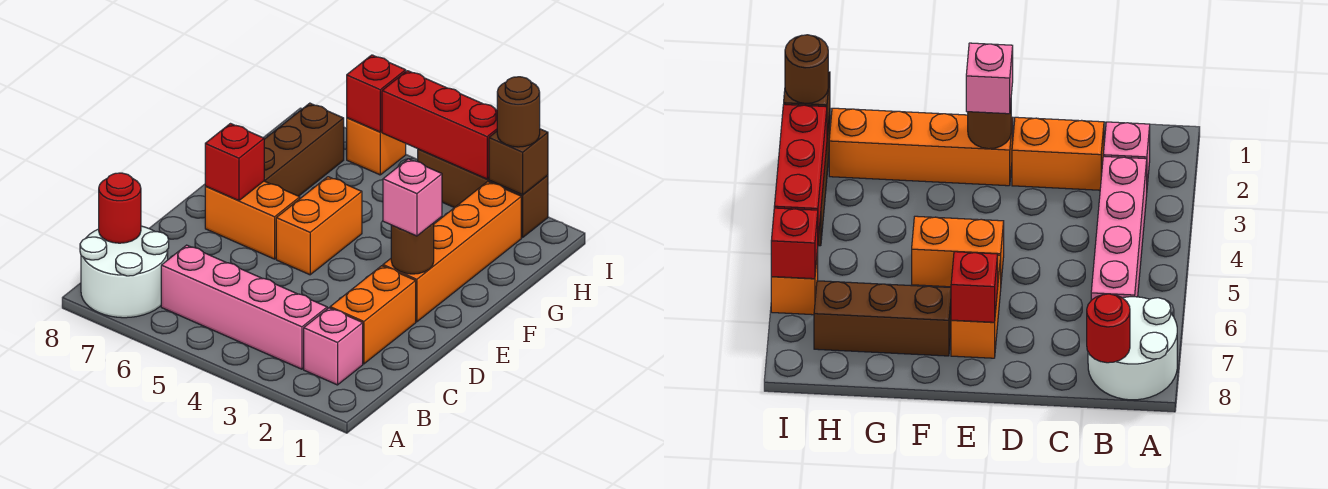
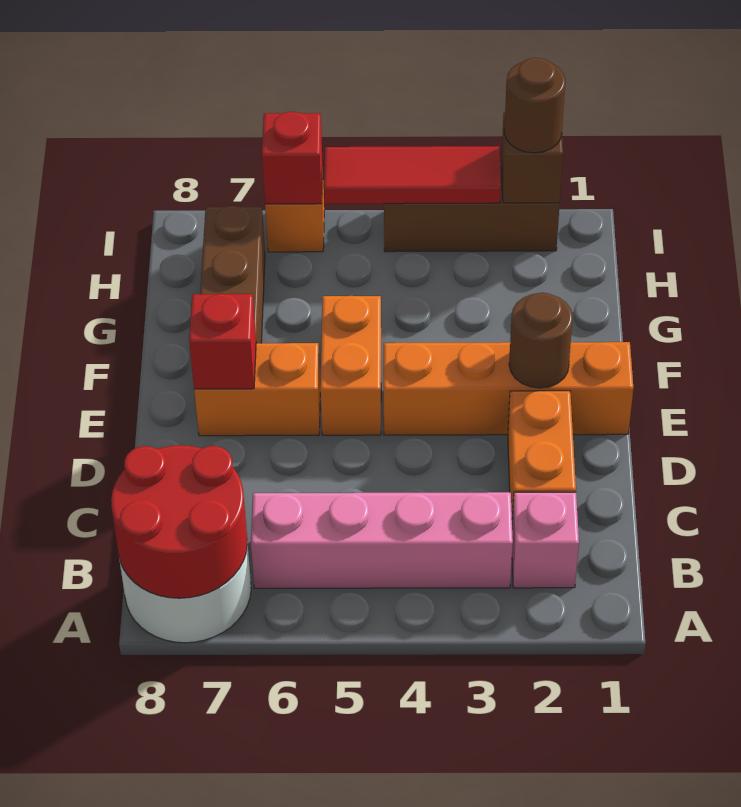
red 1x1 round brick [99,173,141,243] -> red 2x2 round brick [111,445,247,598]
orange 1x4 brick [383,181,521,322] -> orange 1x4 brick turned to [384,342,633,435]
pink 1x1 brick [383,159,442,236] -> none
red 1x3 brick [382,71,497,179] -> red 1x3 tile [324,146,501,204]

